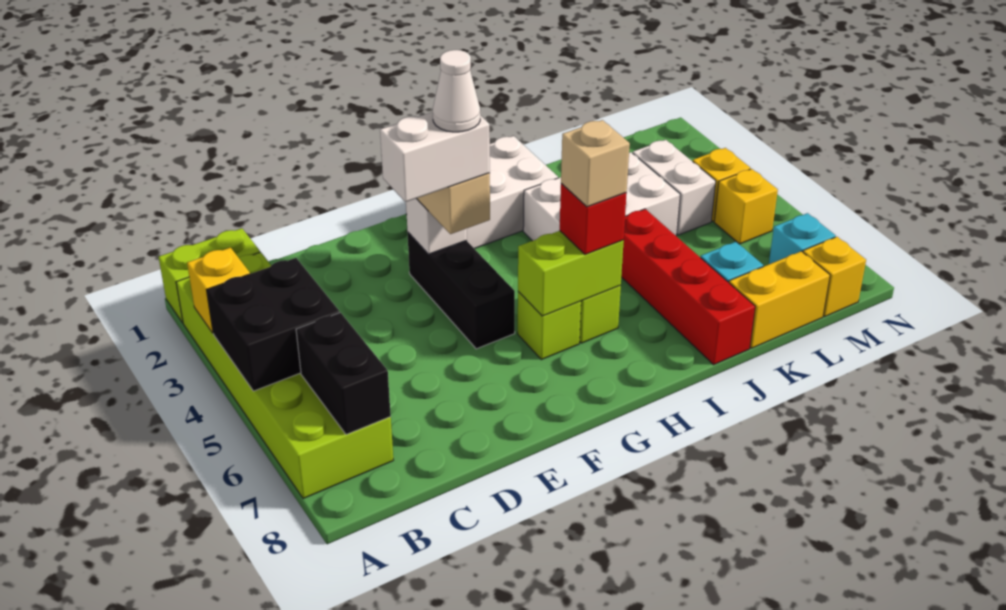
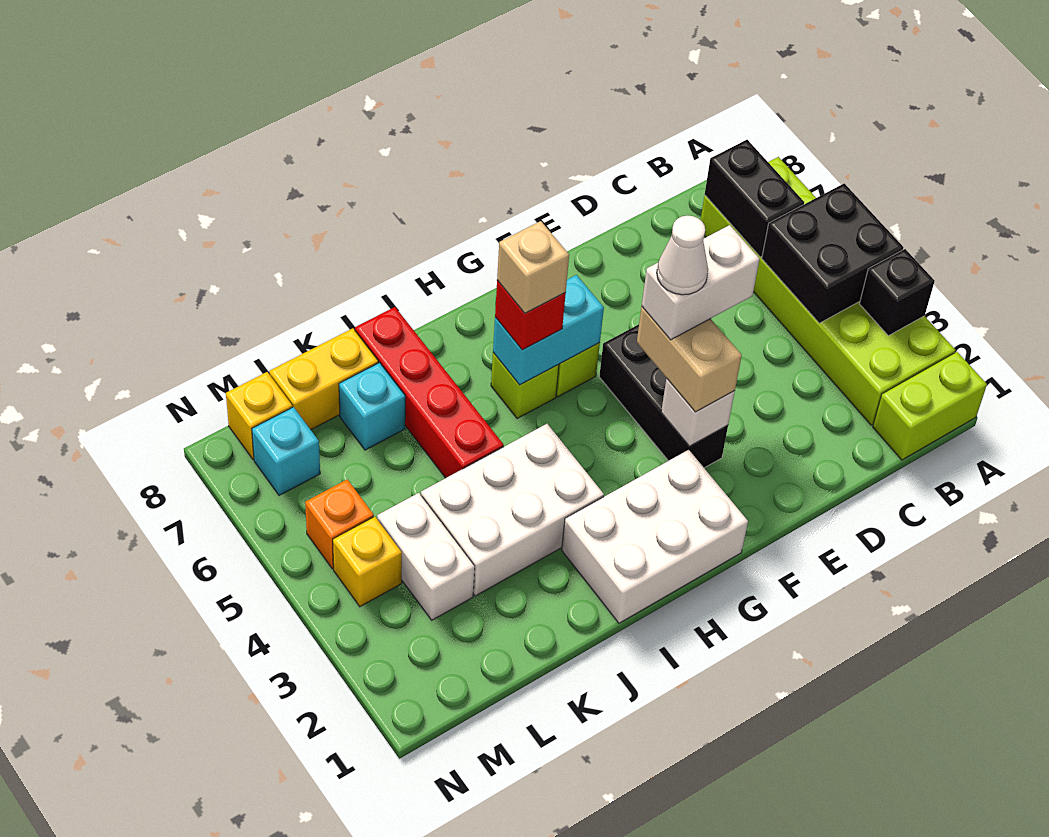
yellow 1x1 brick [187,248,250,333] -> black 1x1 brick [860,249,935,336]
lime 1x2 brick [518,231,624,316] -> cyan 1x2 brick [493,275,604,385]
yellow 1x1 brick [714,169,778,244] -> orange 1x1 brick [305,479,374,569]

